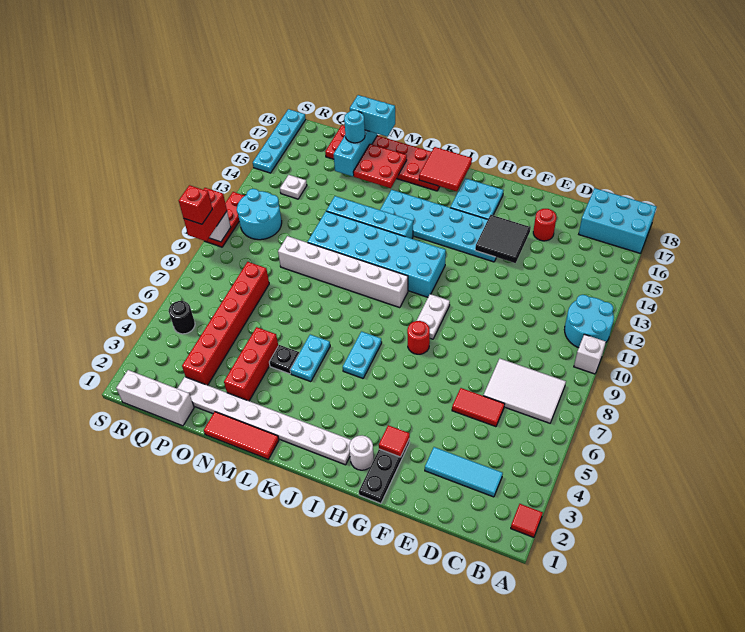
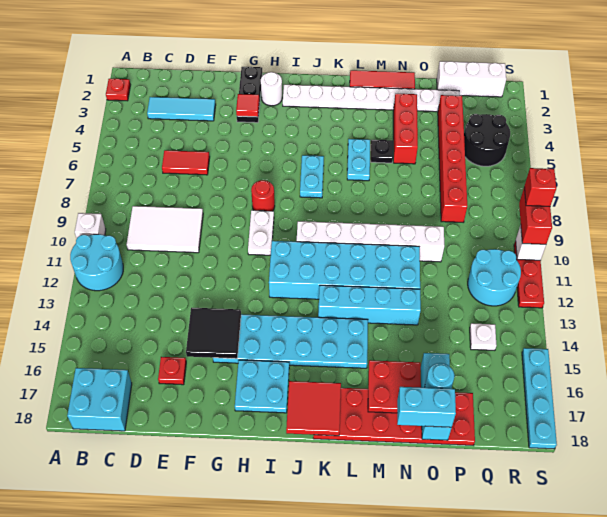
red 1x1 tile [511,504,543,537] -> red 1x1 plate [106,79,130,101]
cyan 2x3 brick [579,188,656,253] -> cyan 2x2 brick [67,368,132,431]
white 2x3 tile [483,359,566,423] -> white 2x3 tile moved to [127,206,203,253]
red 1x1 round brick [533,209,557,241] -> red 1x1 plate [158,357,186,385]
black 1x1 round brick [169,301,195,334] -> black 2x2 round brick [464,114,510,166]

